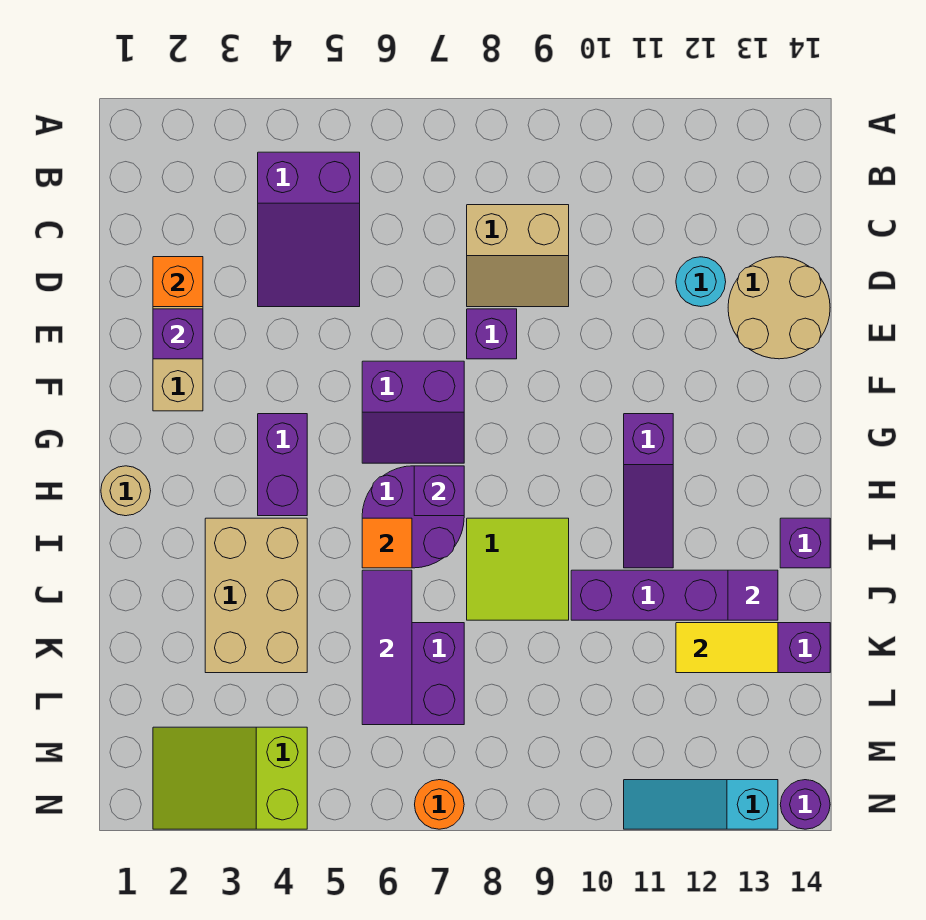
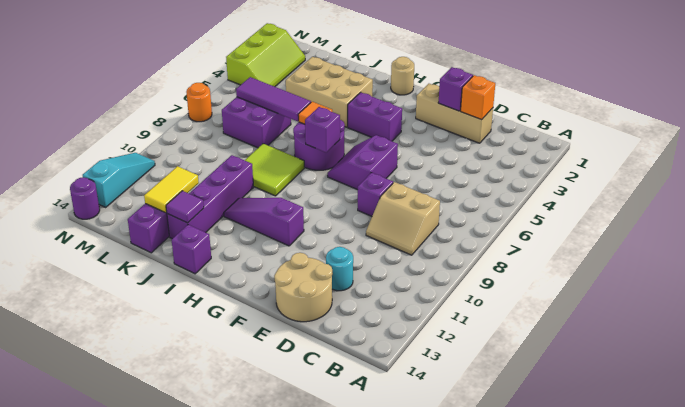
purple 2x3 slope [258,152,360,307] -> none
tan 2x2 slope [467,205,569,307] -> tan 2x2 slope turned to [366,182,440,255]
lime 2x3 slope [153,727,307,829] -> lime 2x3 slope turned to [226,23,305,87]

